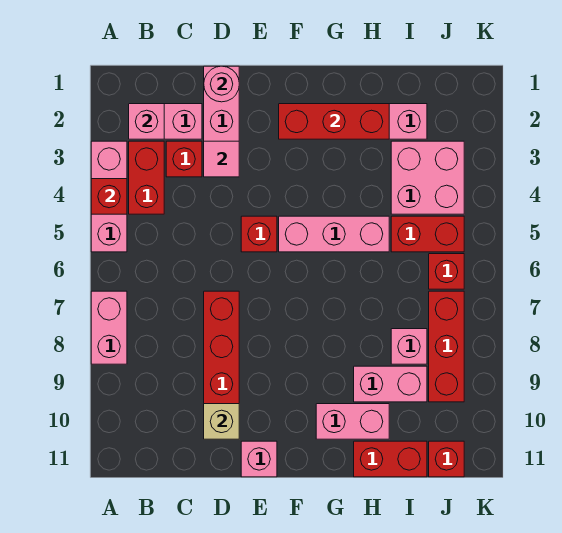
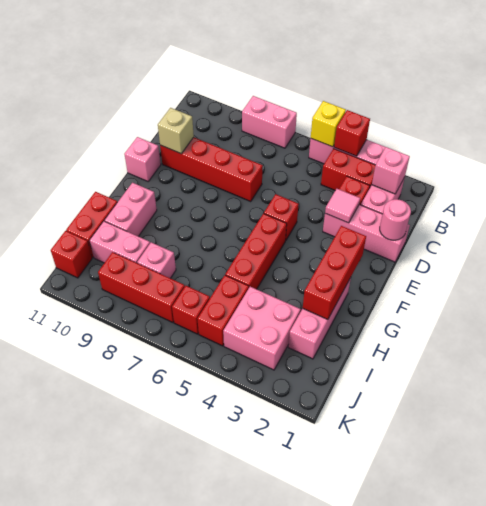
none -> yellow 1x1 brick [311,101,346,147]
pink 1x3 brick [279,216,389,252] -> red 1x3 brick [225,214,287,289]
pink 1x2 brick [354,366,427,402] -> pink 1x2 brick turned to [90,221,150,263]

